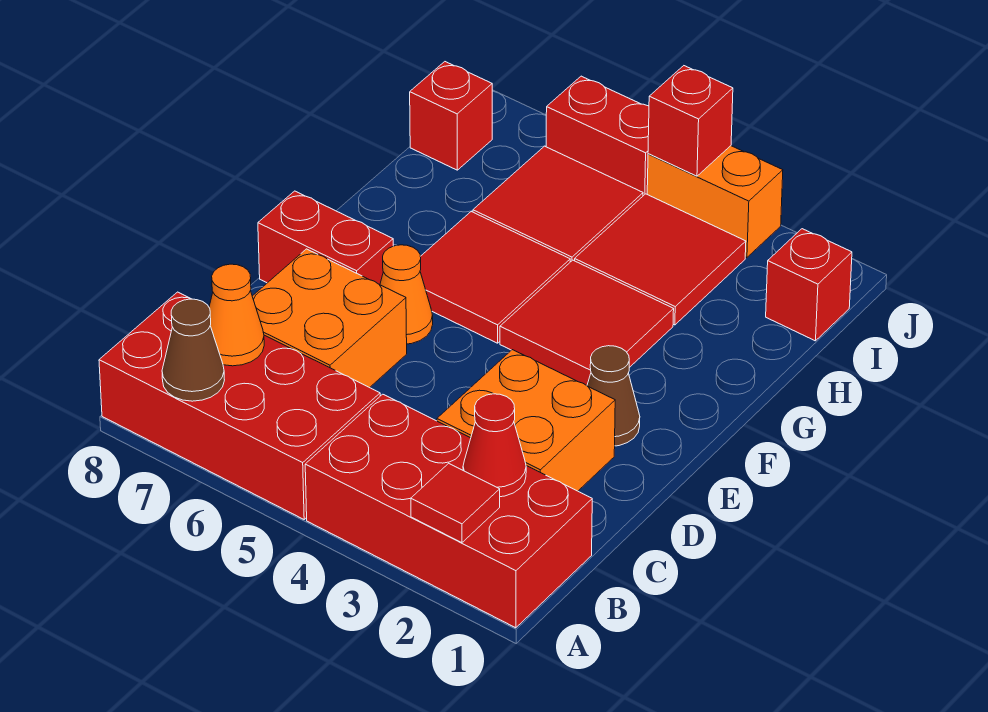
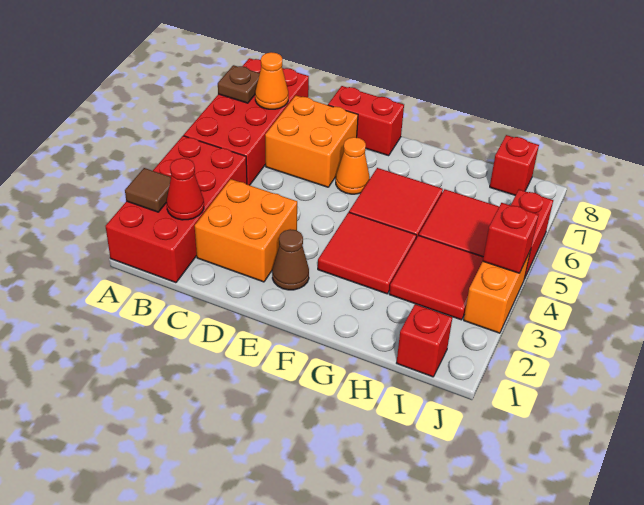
red 1x1 tile [411,463,500,543] -> brown 1x1 tile [125,168,171,212]
brown 1x1 cone [162,299,224,401] -> brown 1x1 plate [218,65,260,103]
red 1x2 brick [258,191,393,285] -> red 1x2 brick turned to [328,86,404,156]

